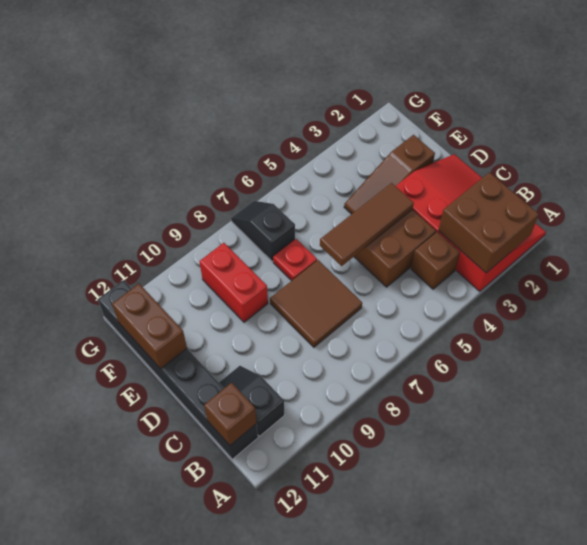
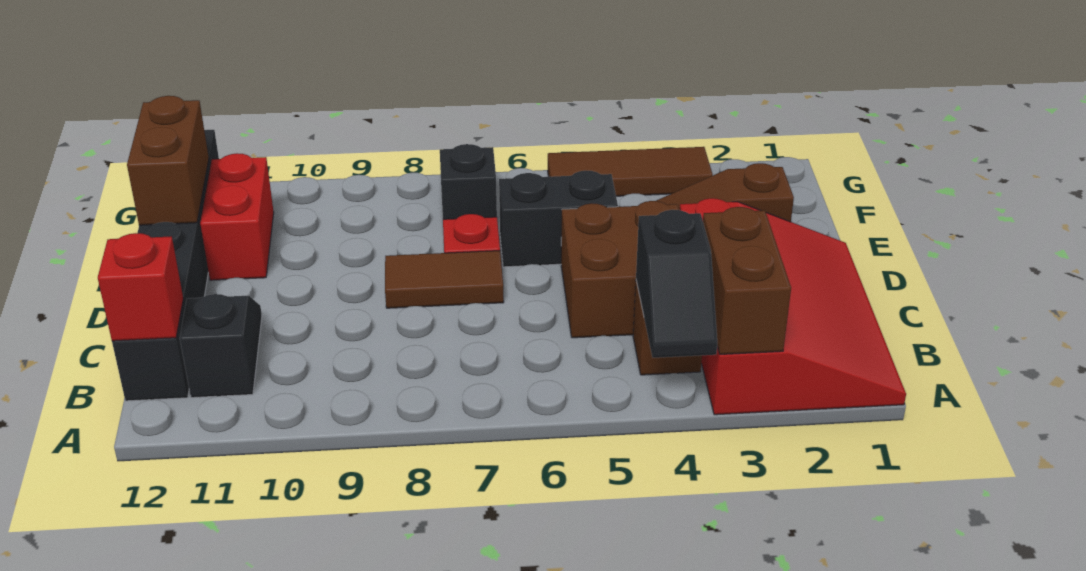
brown 2x2 brick [438,172,539,273] -> brown 1x2 brick [703,207,791,354]
none -> black 1x2 slope [636,210,717,358]
brown 1x1 brick [204,383,257,445] -> red 1x1 brick [98,233,183,341]
brown 2x2 tile [270,260,362,347] -> brown 1x2 tile [385,251,504,308]
brown 1x3 tile [320,183,414,266] -> brown 1x3 tile moved to [548,147,713,196]
none -> black 1x2 brick [499,171,618,267]
red 1x2 brick [199,243,268,322] -> red 1x2 brick moved to [200,153,274,280]

